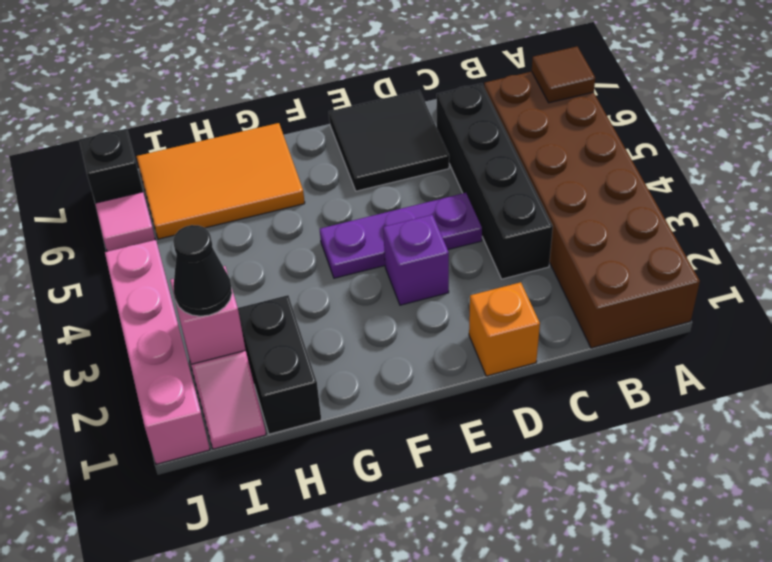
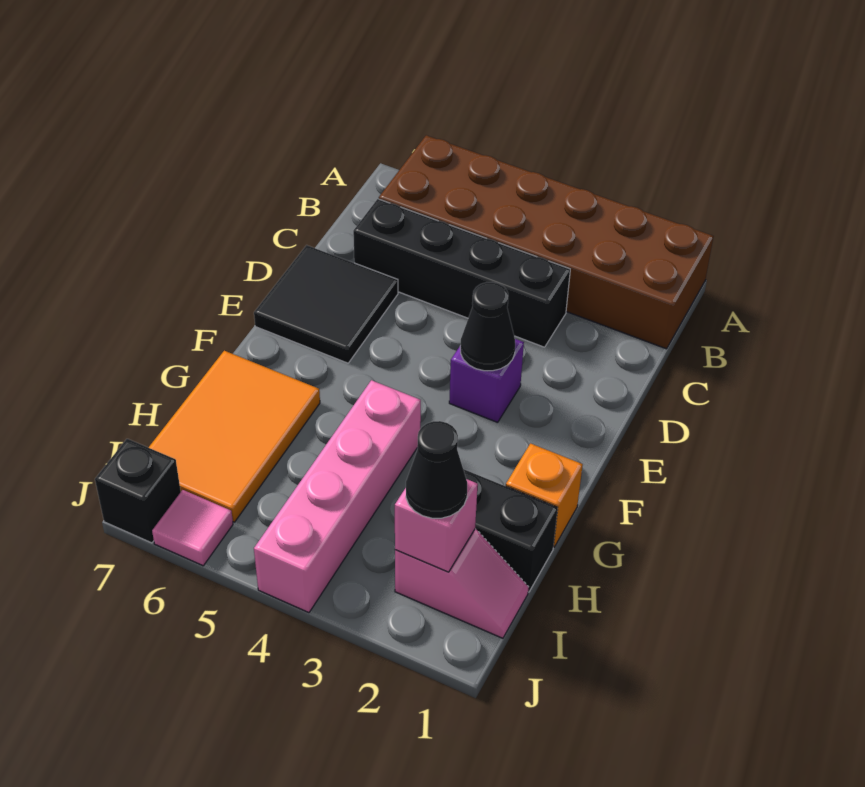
brown 1x1 tile [532,47,595,103] -> none
orange 1x1 brick [469,282,540,376] -> orange 1x1 brick moved to [506,443,583,547]
purple 1x3 plate [320,193,482,278] -> none
none -> black 1x1 cone [460,282,515,371]
pink 1x4 brick [105,240,210,464] -> pink 1x4 brick turned to [254,380,421,613]

